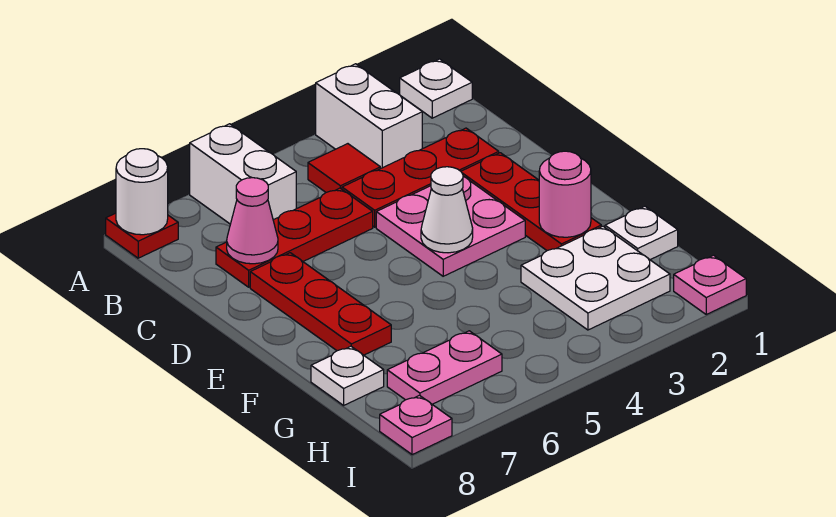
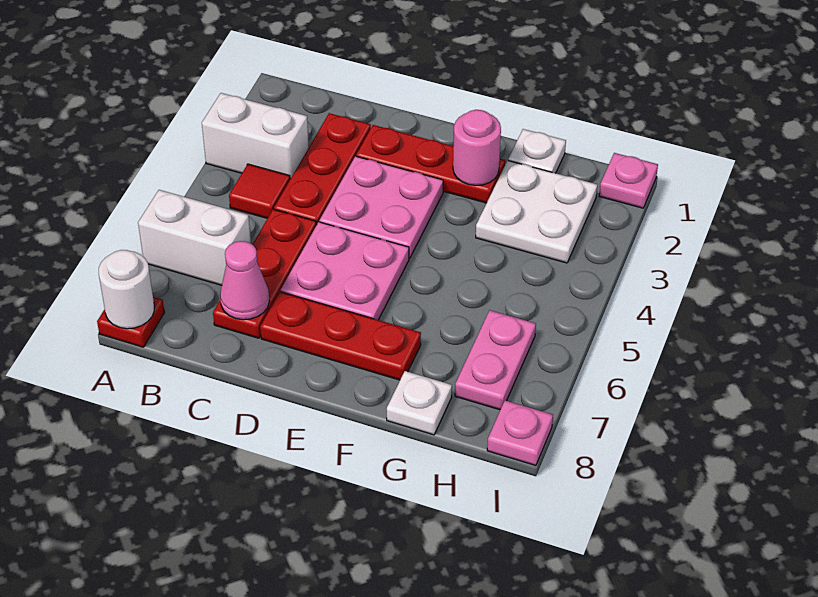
white 1x1 plate [400,59,472,118] -> none
none -> pink 2x2 plate [281,222,409,320]
white 1x1 cone [421,167,473,253] -> none

